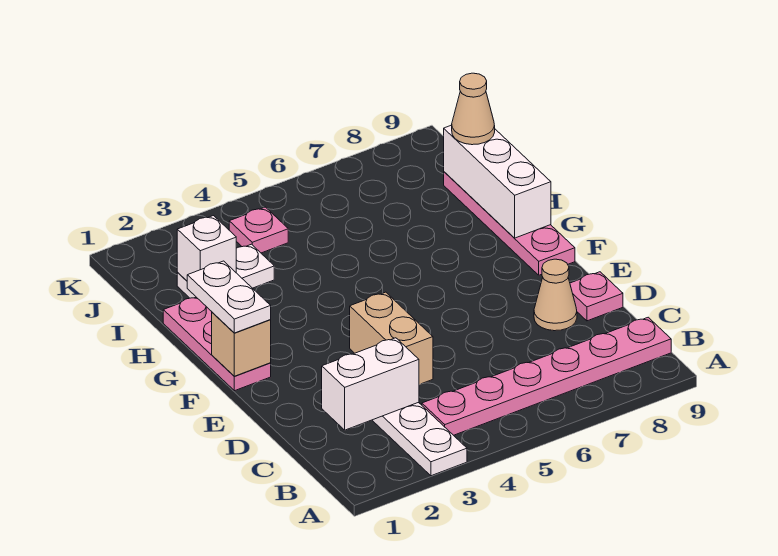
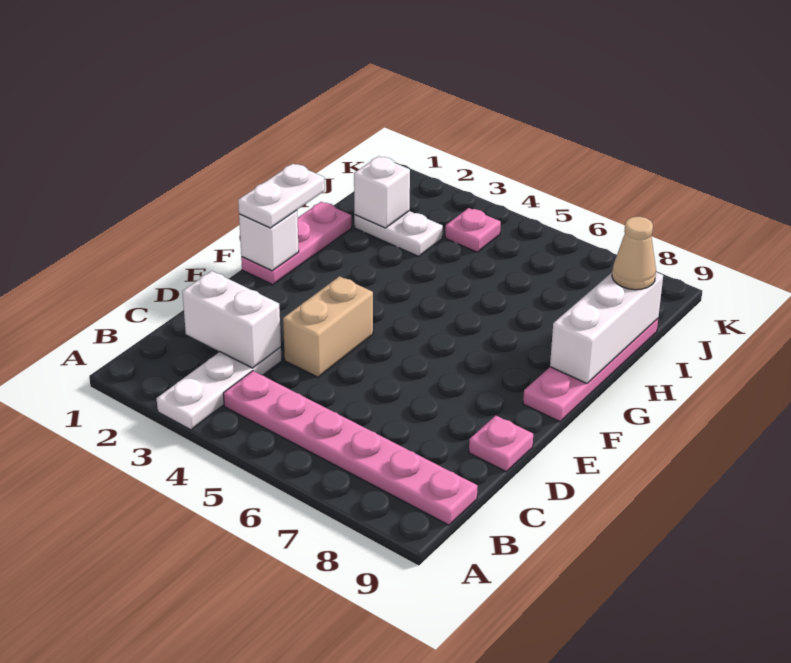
tan 1x1 cone [534,259,577,331] -> none
tan 1x1 brick [212,312,271,376] -> white 1x1 brick [239,210,299,271]

